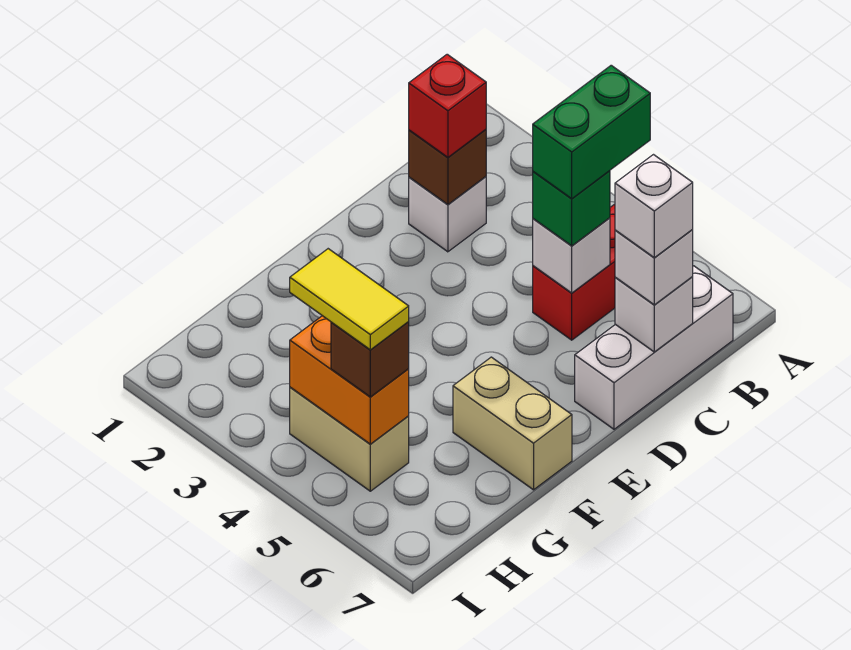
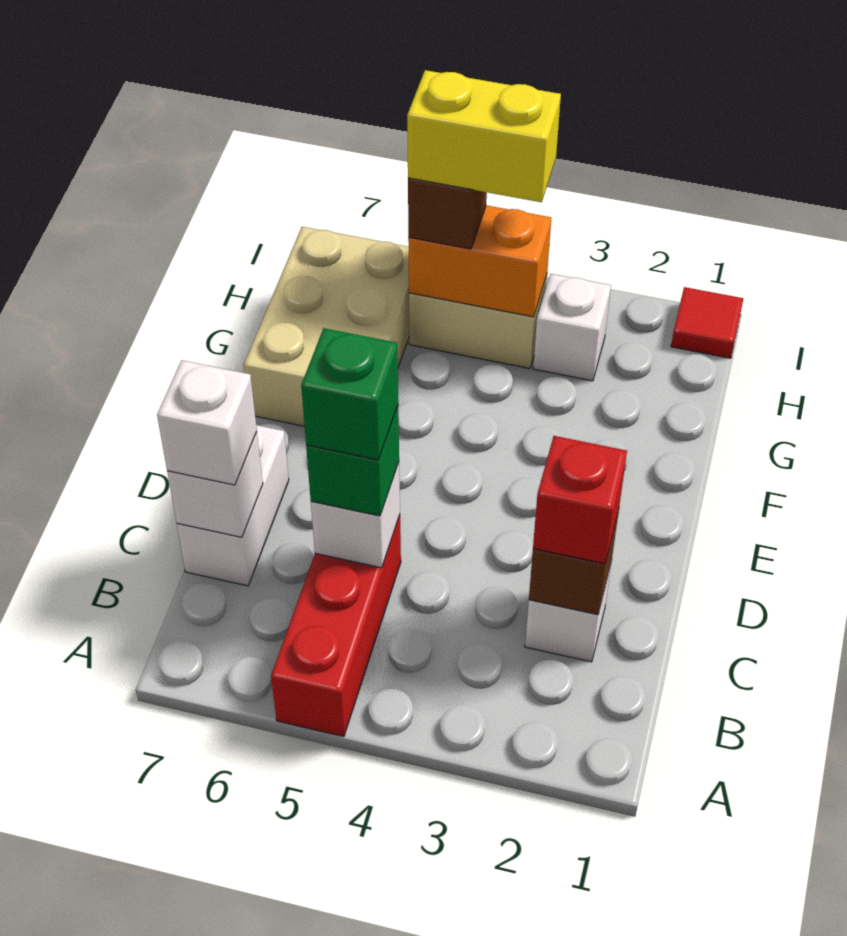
green 1x2 brick [533,65,650,199] -> green 1x1 brick [301,328,398,460]
white 1x3 brick [575,266,733,429] -> white 1x2 brick [177,425,289,586]
white 1x1 brick [615,155,693,258] -> white 1x1 brick moved to [533,274,611,381]
tan 1x2 brick [453,357,572,490] -> tan 2x3 brick [244,227,409,426]
yellow 1x2 tile [290,249,409,350] -> yellow 1x2 brick [407,70,561,202]
none -> red 1x1 tile [671,287,743,358]

